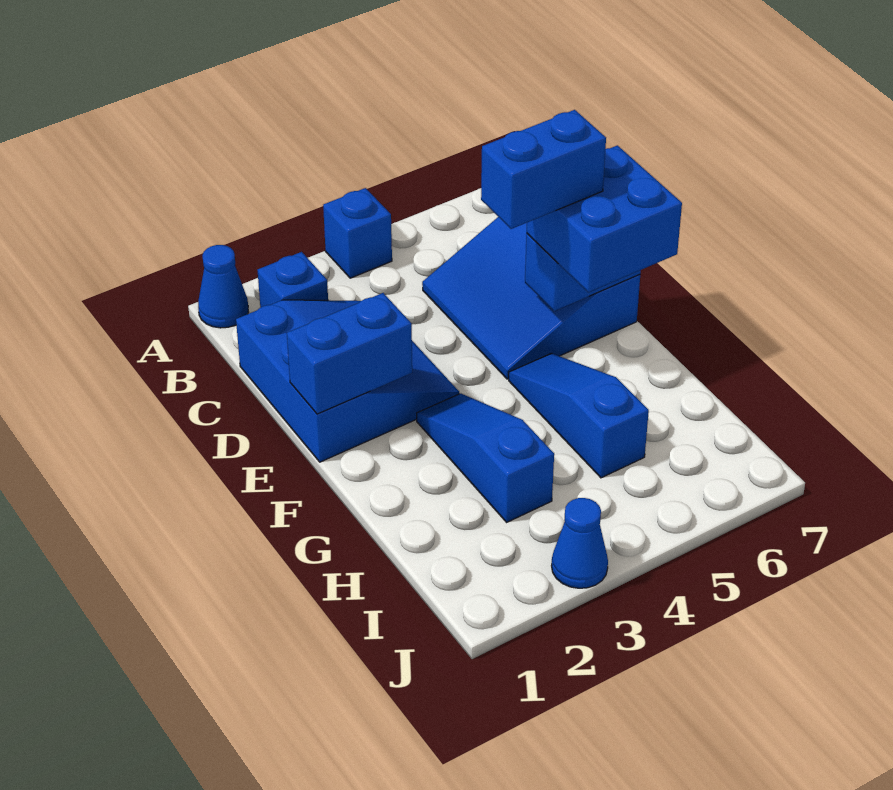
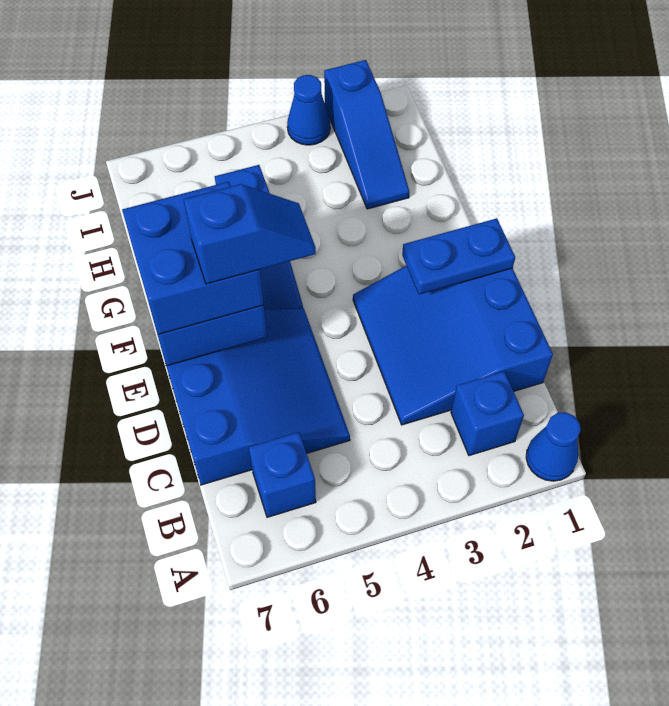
blue 1x1 brick [323,188,392,278] -> blue 1x1 brick moved to [249,432,316,517]
blue 1x2 brick [287,293,412,414] -> blue 1x2 plate [402,218,515,294]
blue 1x2 brick [481,110,606,229] -> blue 1x2 slope [184,184,316,284]
blue 1x3 slope [417,393,554,522] -> blue 1x3 slope moved to [324,60,410,209]

